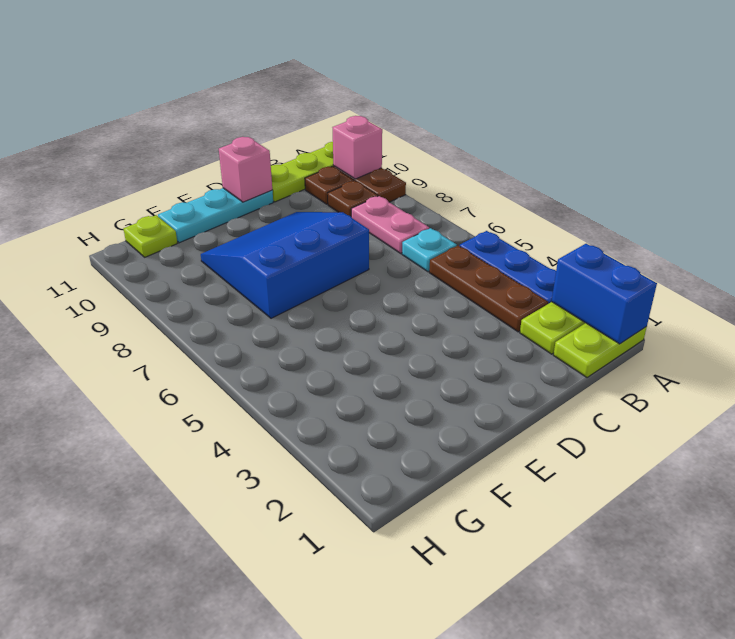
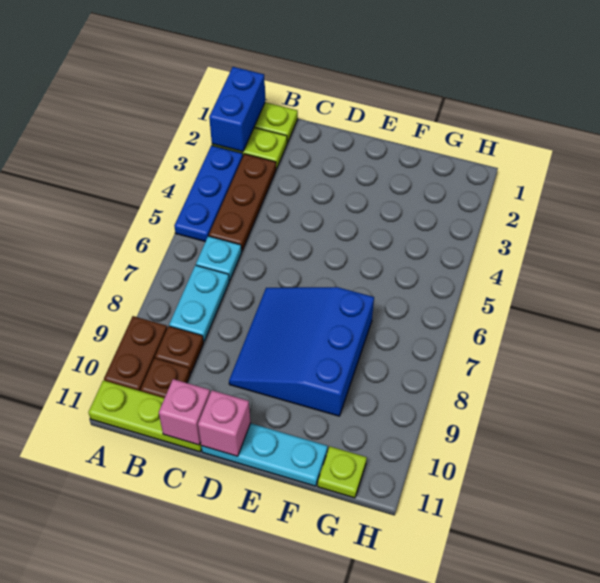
pink 1x1 brick [332,116,382,179] -> pink 1x1 brick moved to [159,379,210,445]
pink 1x2 plate [351,196,429,254] -> cyan 1x2 plate [169,265,229,341]
blue 3x3 slope [201,212,369,318] -> blue 3x3 slope turned to [229,287,374,416]

